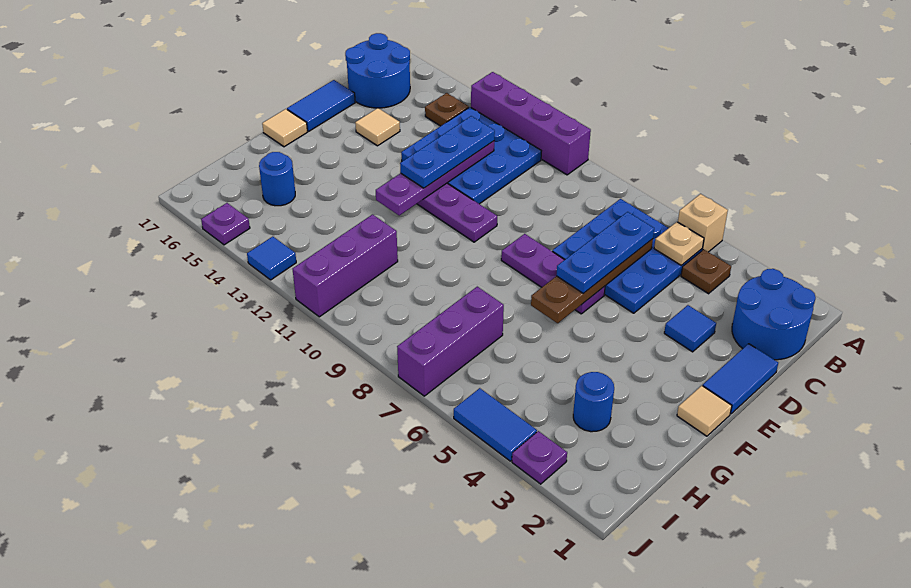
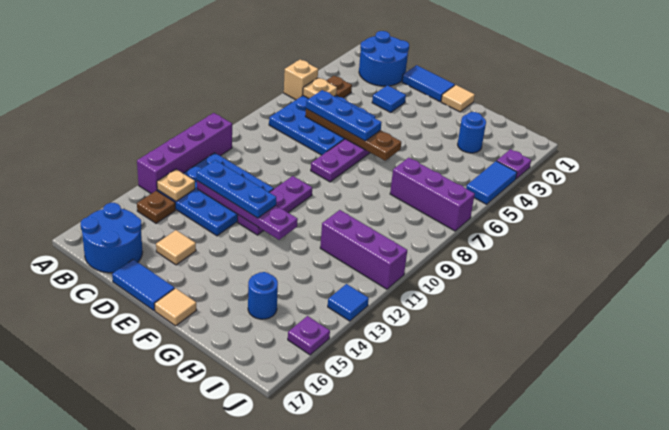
none -> tan 1x1 plate [157,169,195,201]

